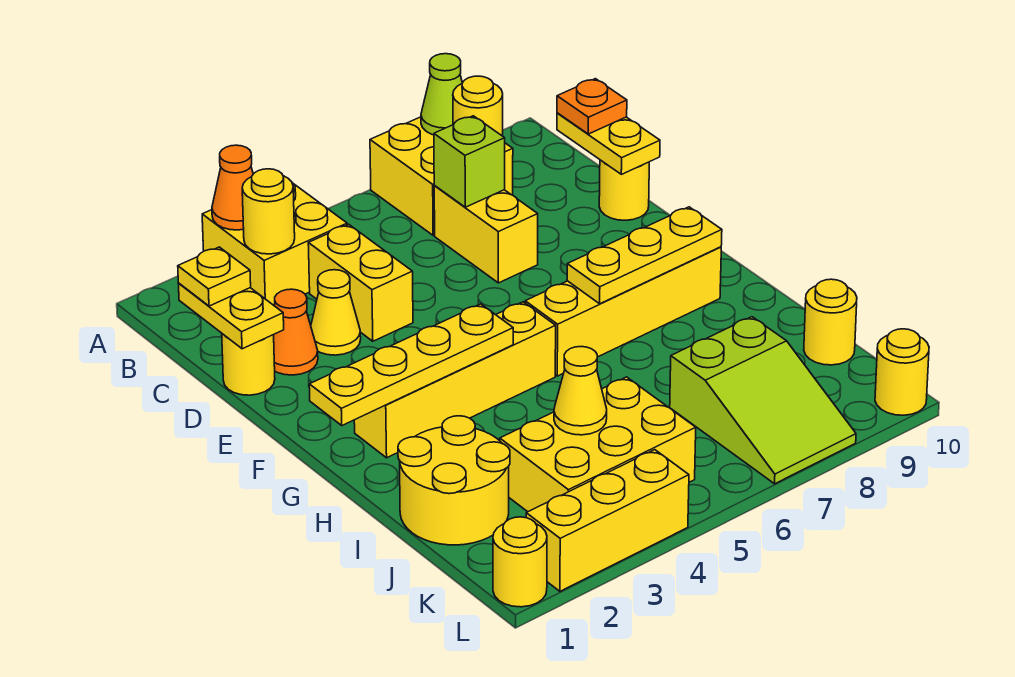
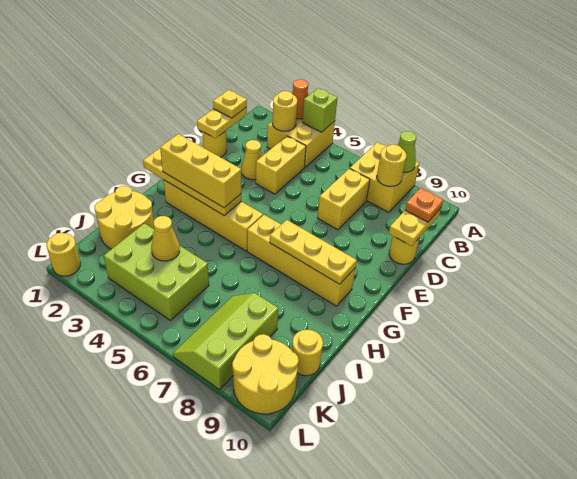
lime 1x1 brick [434,116,505,207] -> lime 1x1 brick moved to [302,88,337,132]
orange 1x1 cone [274,289,318,375] -> none
yellow 2x3 brick [500,377,696,512] -> lime 2x3 brick [104,223,209,321]
lime 2x3 slope [670,317,856,484] -> lime 2x3 slope turned to [173,293,278,390]
yellow 1x3 brick [526,450,689,591] -> yellow 1x3 brick moved to [160,134,241,208]
yellow 1x1 round brick [875,329,929,415] -> yellow 2x2 round brick [232,334,299,414]

